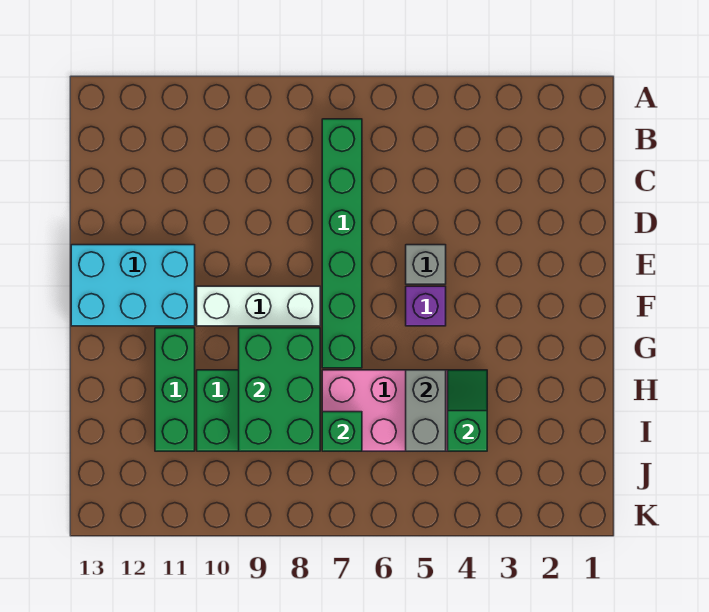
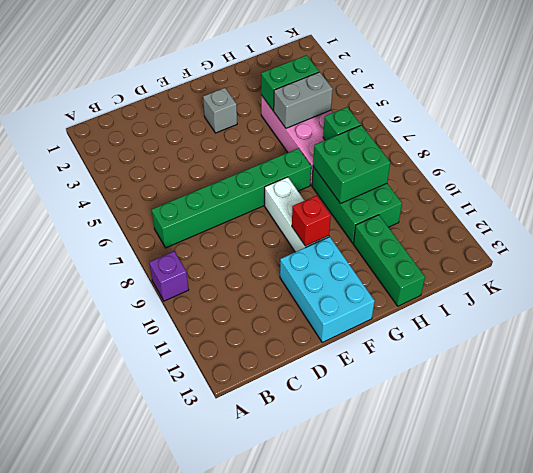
grey 1x1 brick [406,245,446,284] -> grey 1x1 brick moved to [203,88,237,133]
purple 1x1 brick [406,286,446,326] -> purple 1x1 brick moved to [149,251,189,301]
none -> red 1x1 brick [292,196,331,246]
green 2x3 brick [239,328,320,451] -> green 2x2 brick [313,125,390,204]
green 1x3 brick [155,328,195,451] -> green 1x3 brick turned to [353,215,425,306]
green 1x2 slope [448,370,487,451] -> green 1x2 brick [261,55,319,111]

